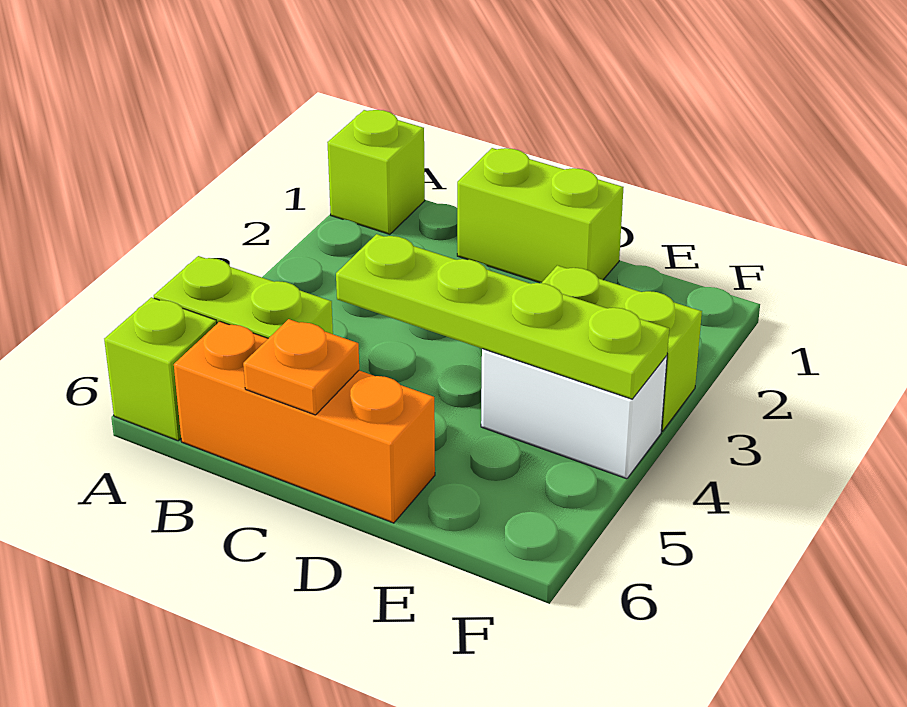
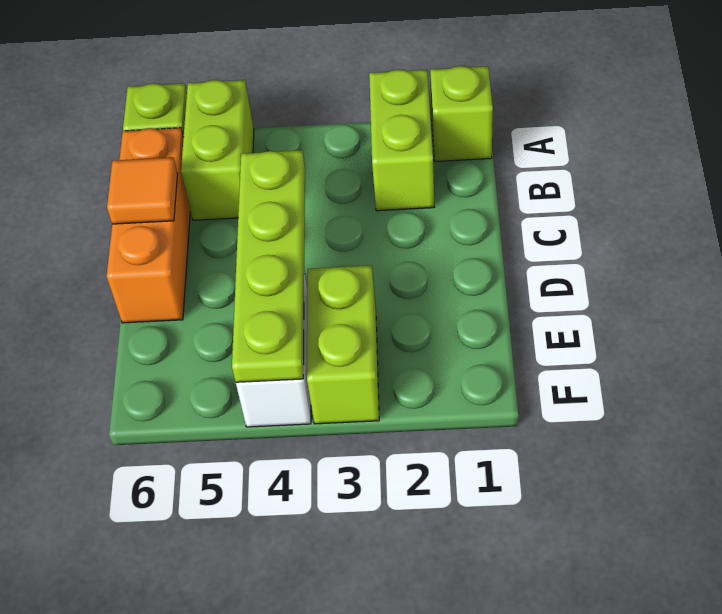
lime 1x2 brick [457,148,624,283] -> lime 1x2 brick moved to [369,70,434,211]
orange 1x1 plate [243,319,359,415] -> orange 1x1 tile [107,157,178,224]

